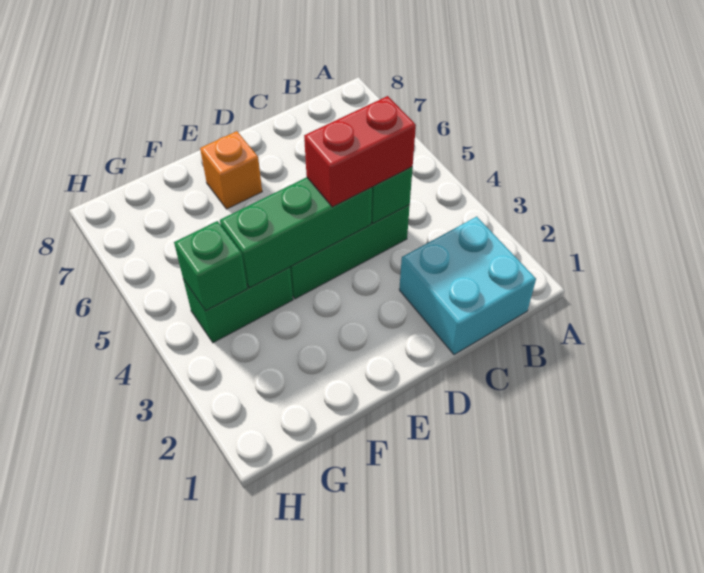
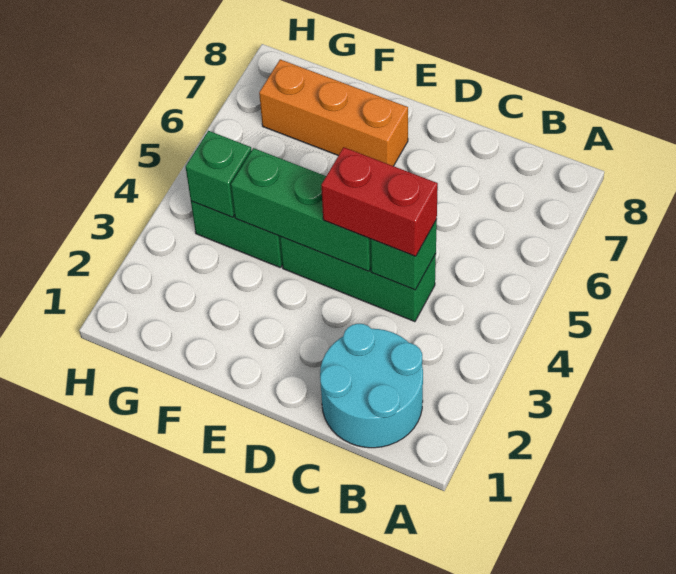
cyan 2x2 brick [399,217,536,355] -> cyan 2x2 round brick [320,324,423,448]
orange 1x1 brick [200,131,262,209] -> orange 1x3 brick [259,59,408,166]

